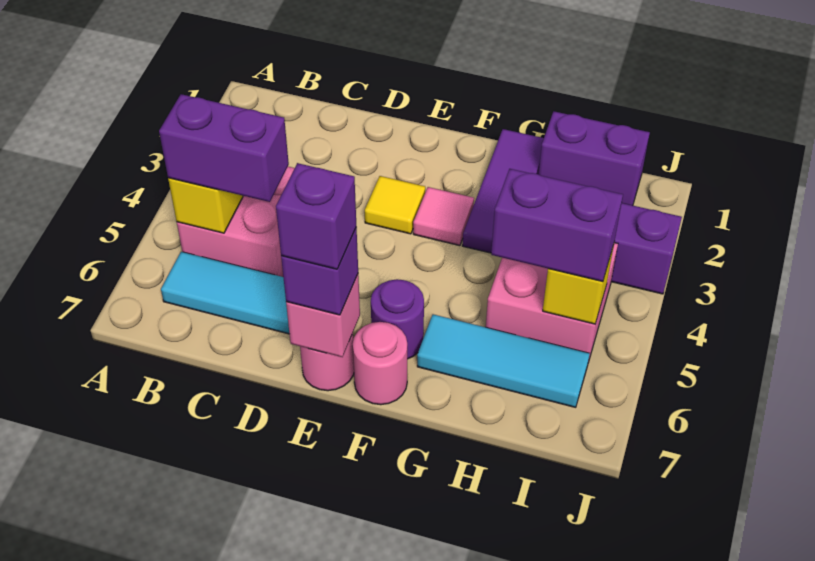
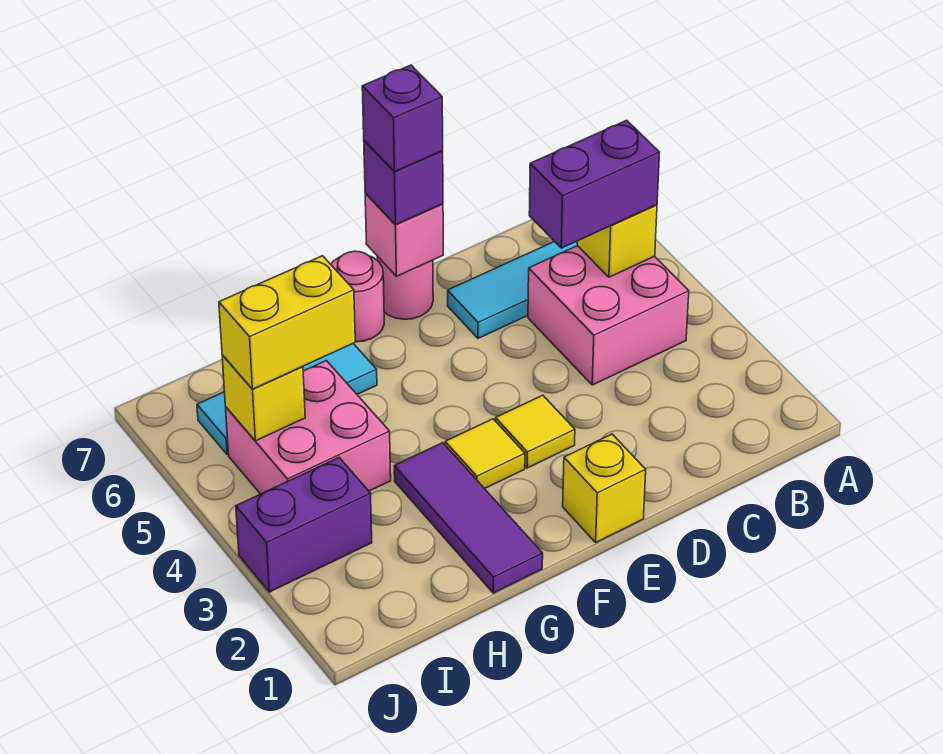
none -> yellow 1x1 brick [563,434,646,542]
pink 1x1 tile [413,187,474,246] -> yellow 1x1 tile [445,419,525,489]
purple 1x1 round brick [371,279,424,359] -> none
purple 1x2 brick [539,111,650,205] -> none
purple 1x2 brick [491,169,623,282] -> yellow 1x2 brick [219,256,355,389]

